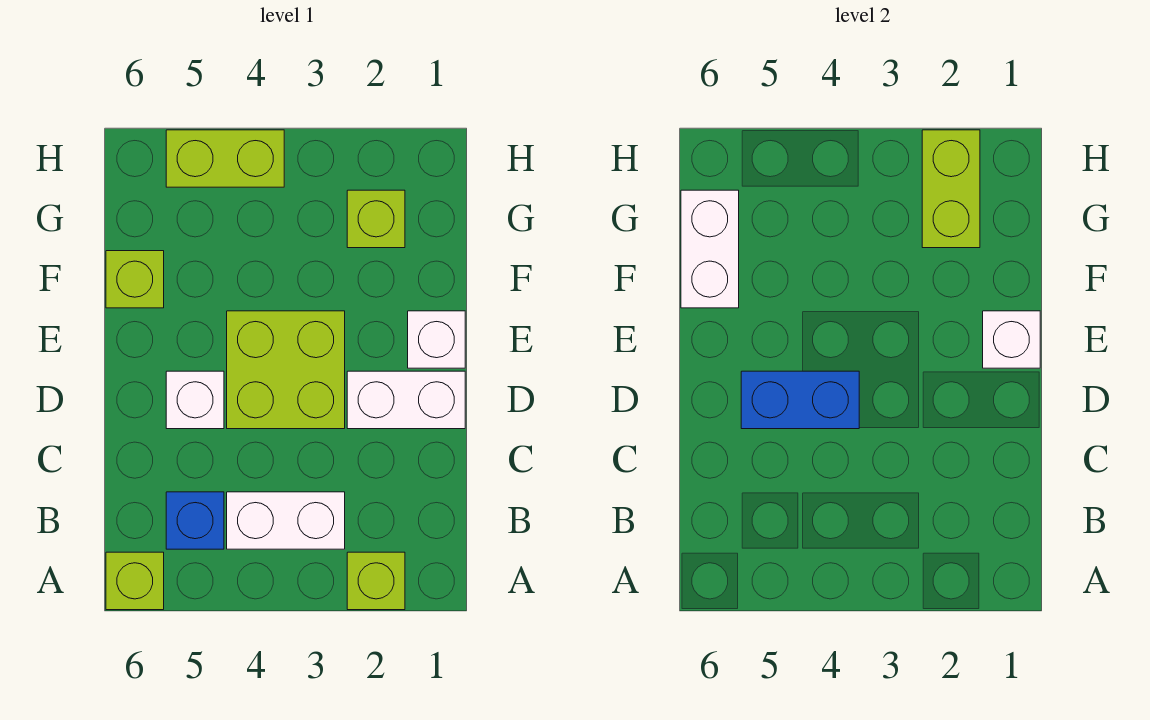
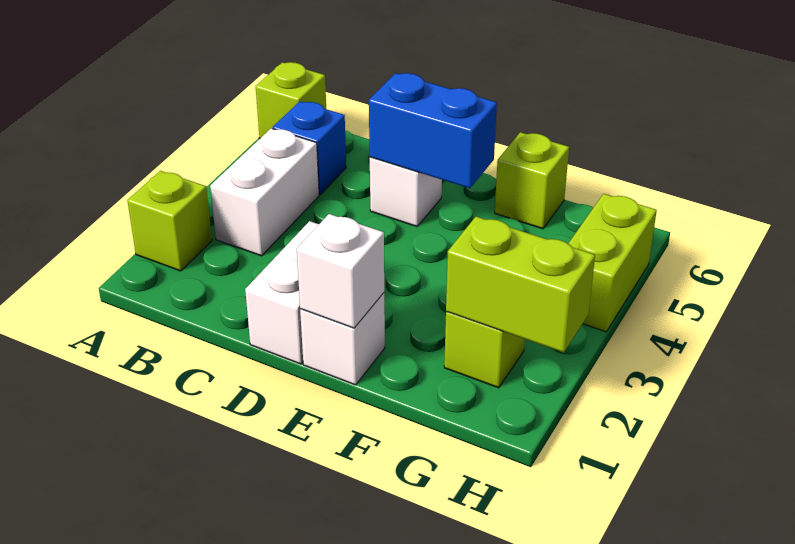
lime 2x2 brick [227,311,345,429] -> none
blue 1x2 brick [741,371,859,429] -> blue 1x2 brick turned to [369,73,497,188]
white 1x2 brick [681,190,739,308] -> none

